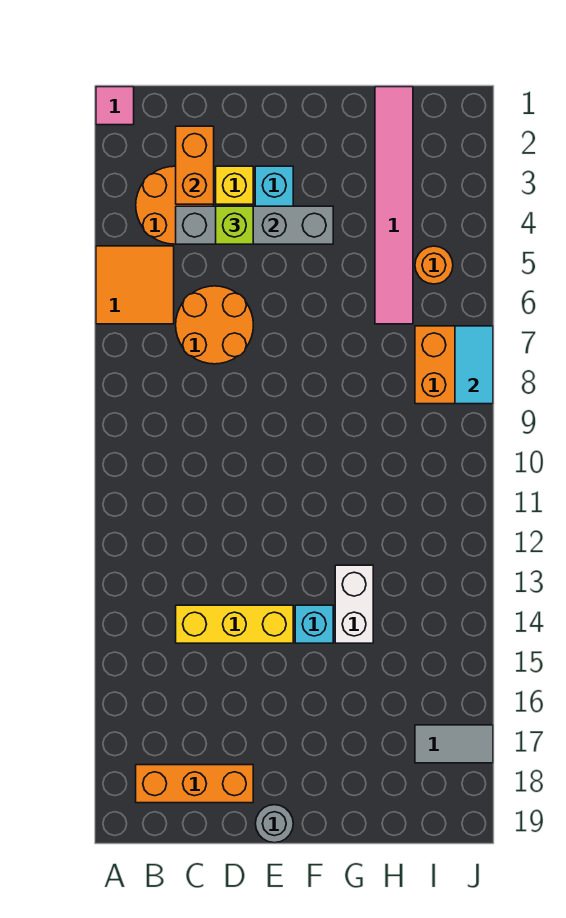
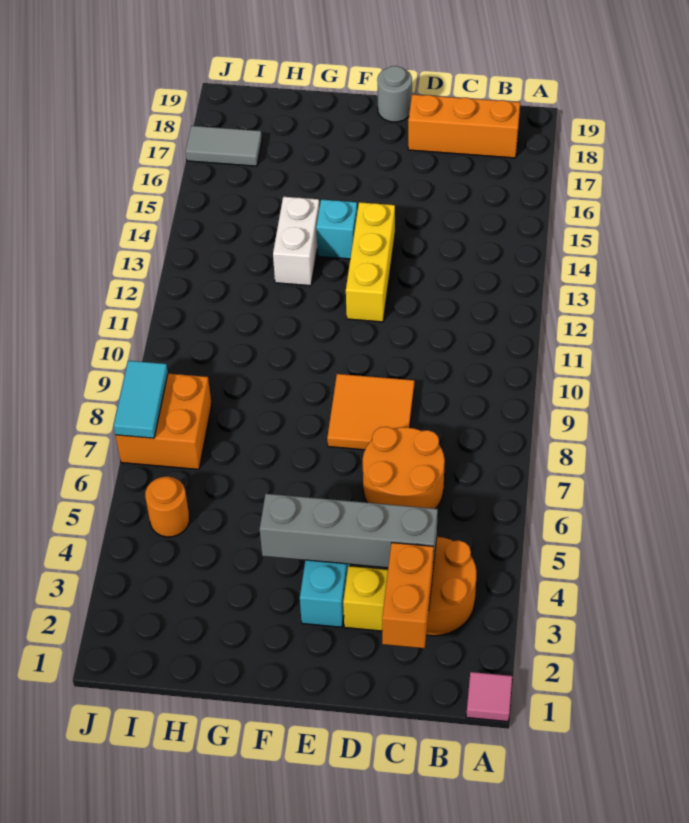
orange 2x2 tile [96,246,174,324] -> orange 2x2 tile moved to [327,374,414,450]
yellow 1x3 brick [176,605,293,643] -> yellow 1x3 brick turned to [346,202,395,322]
lime 1x1 brick [216,206,253,244] -> none
pink 1x6 tile [375,87,413,324] -> none

